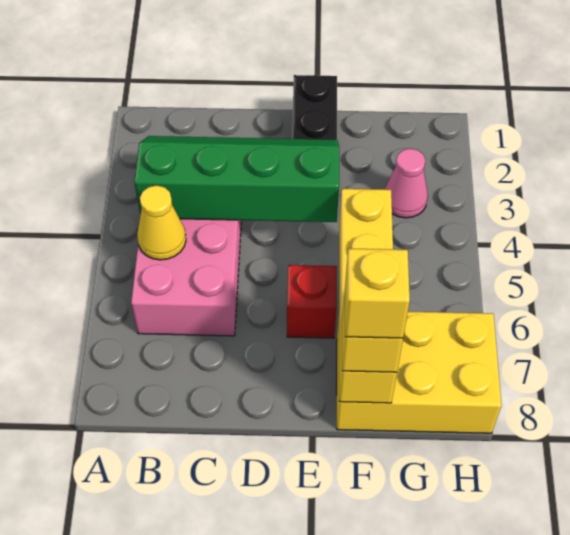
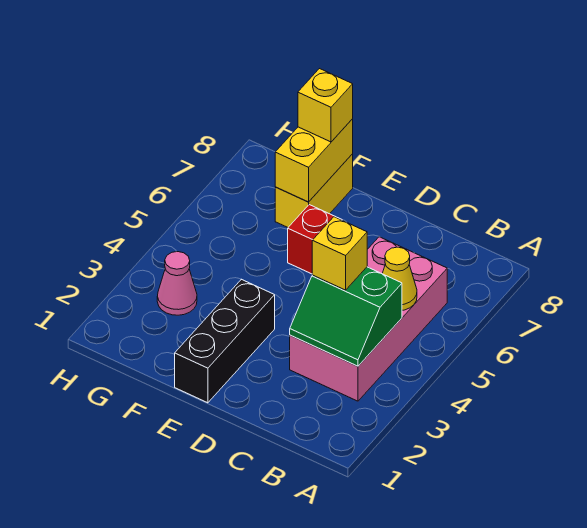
green 2x4 slope [134,136,339,222] -> green 2x2 slope [290,267,402,366]
yellow 1x4 brick [339,189,397,403] -> yellow 1x2 brick [275,119,353,202]
yellow 2x3 brick [337,312,502,433] -> yellow 1x2 brick [275,154,353,227]
yellow 1x1 brick [345,248,410,338] -> yellow 1x1 brick moved to [312,217,367,290]

